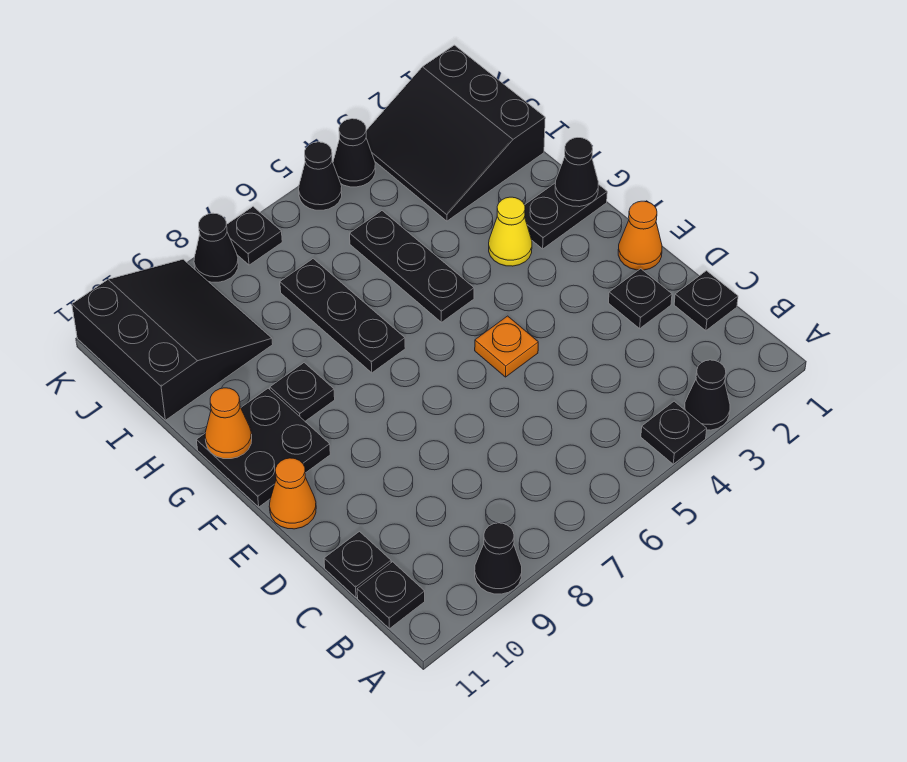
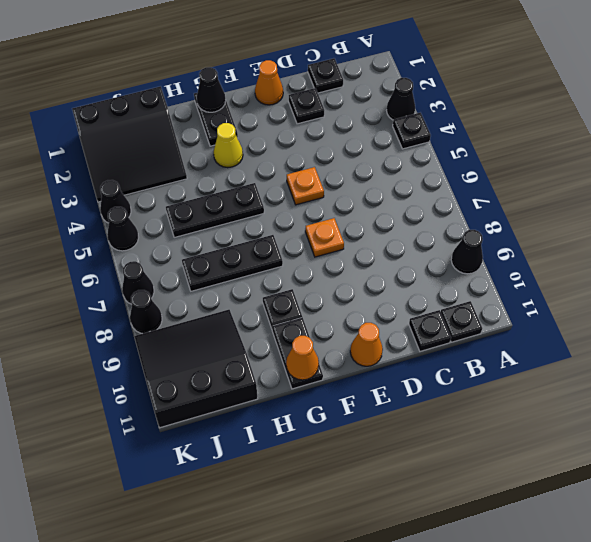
none -> orange 1x1 plate [305,218,344,257]
black 2x2 plate [196,389,330,507] -> black 1x2 plate [272,317,323,389]
black 1x1 plate [227,207,282,265] -> black 1x1 cone [122,261,154,304]

